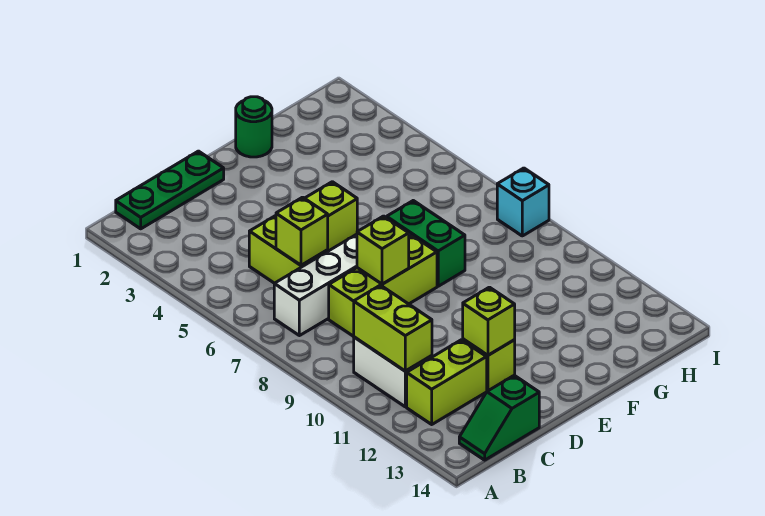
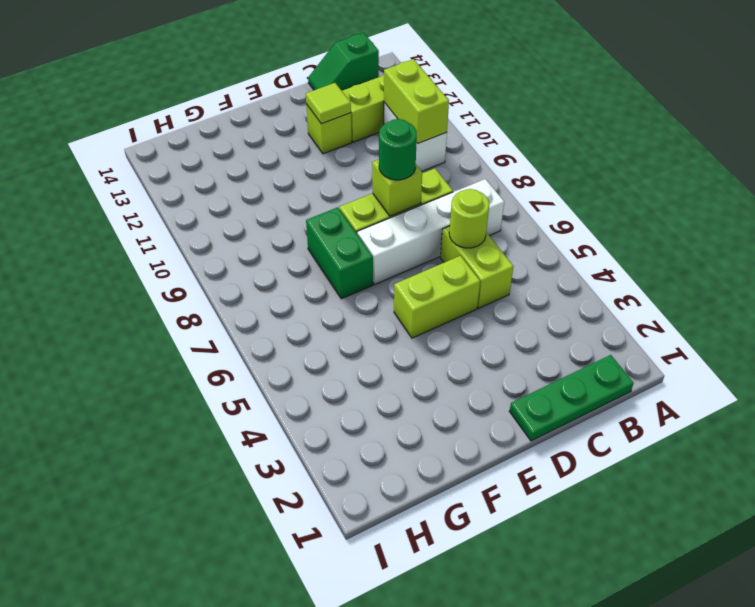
green 1x2 slope [459,375,539,460] -> green 1x2 slope turned to [308,33,379,91]
lime 1x1 brick [276,197,328,265] -> lime 1x1 round brick [449,189,489,248]
lime 1x1 brick [463,287,515,355] -> lime 1x1 tile [306,83,351,124]
green 1x1 round brick [236,97,272,157] -> green 1x1 round brick moved to [379,119,417,180]
cyan 1x1 brick [497,168,549,236] -> none

